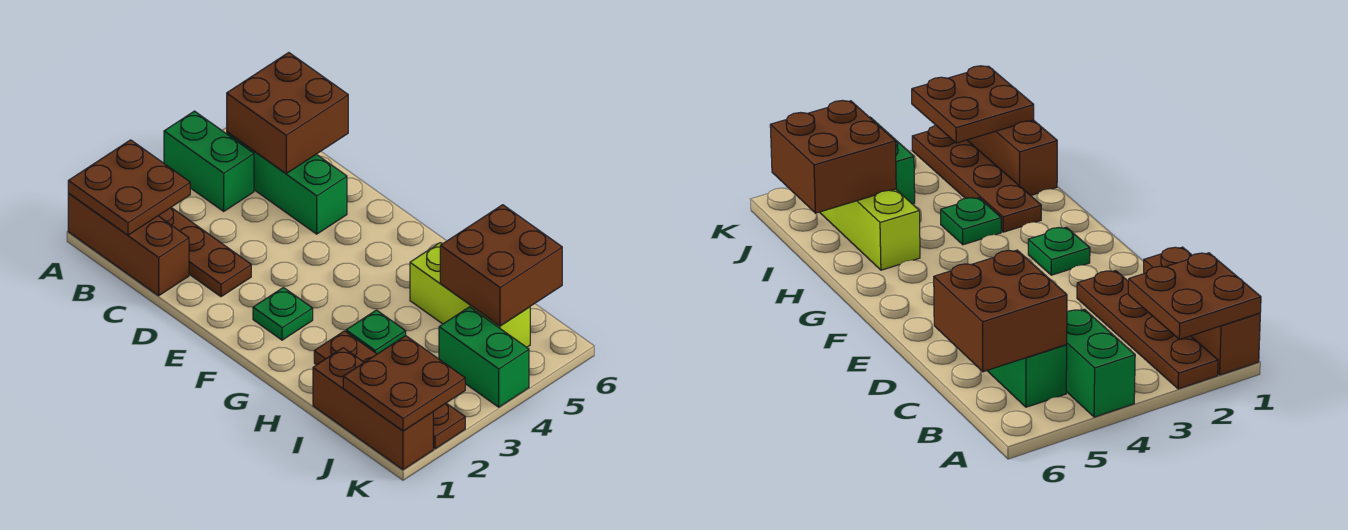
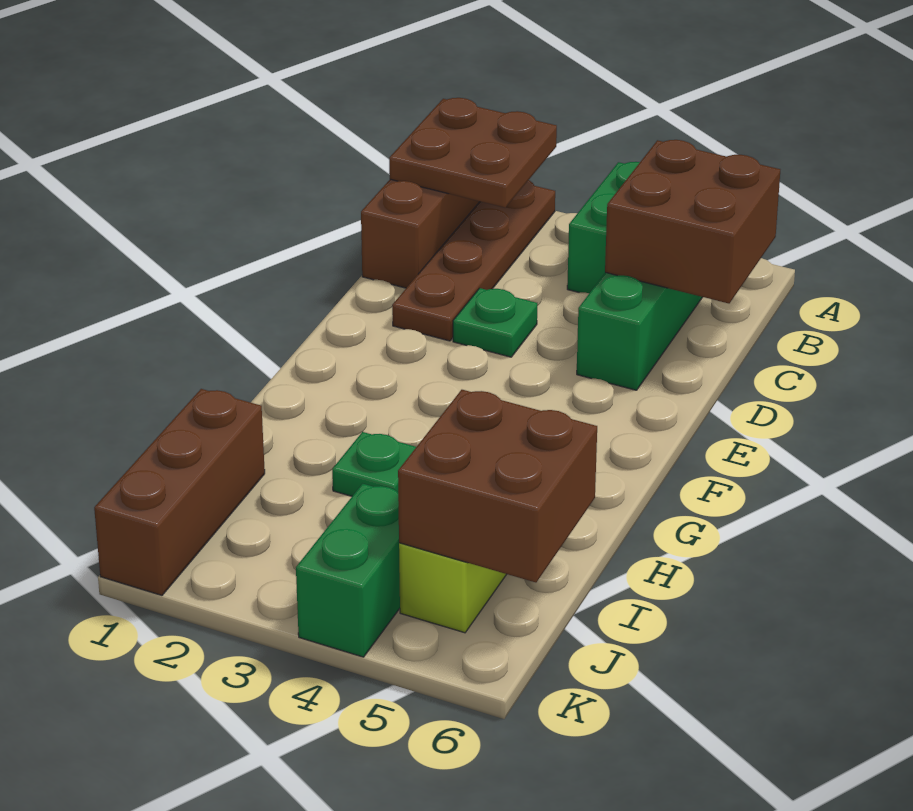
green 1x1 plate [253,287,313,340] -> green 1x1 plate moved to [453,288,537,357]
brown 1x4 plate [314,331,465,449] -> none
brown 2x2 plate [343,336,465,431] -> none

